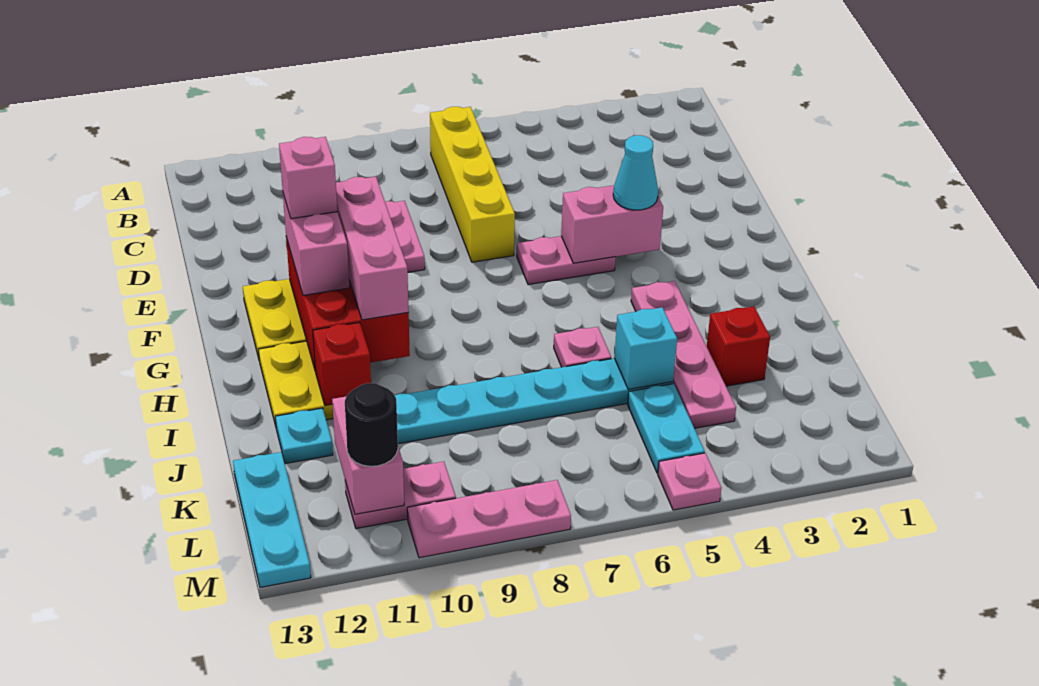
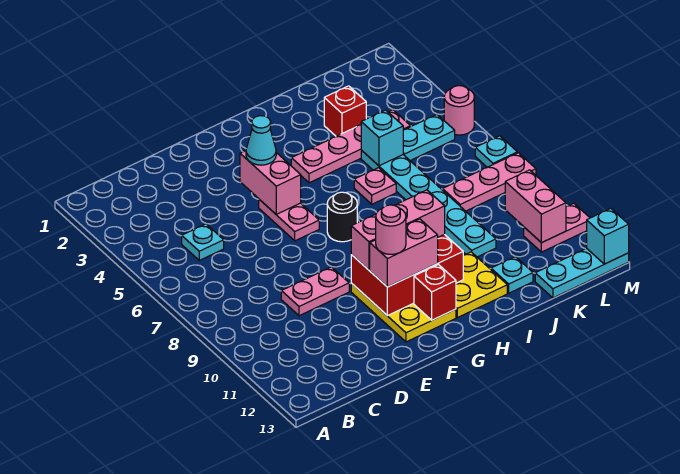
yellow 1x4 brick [430,107,515,262] -> none
none -> cyan 1x1 plate [182,224,224,260]
pink 1x1 brick [279,137,337,219] -> pink 1x1 round brick [376,205,406,254]
red 1x1 brick [313,322,371,405] -> red 1x1 brick moved to [414,265,456,320]
pink 1x2 brick [332,397,404,514] -> pink 1x2 brick turned to [505,170,566,243]
pink 1x2 plate [345,461,456,529] -> pink 1x2 plate turned to [524,203,590,252]
black 1x1 round brick [345,383,398,466] -> black 1x1 round brick moved to [327,192,357,242]
pink 1x1 plate [658,453,721,510] -> pink 1x1 round brick [444,86,474,135]
none -> cyan 1x1 plate [475,136,517,167]
pink 1x3 plate [407,480,571,558] -> pink 1x3 plate turned to [443,153,536,211]
none -> cyan 1x1 brick [587,208,629,264]

